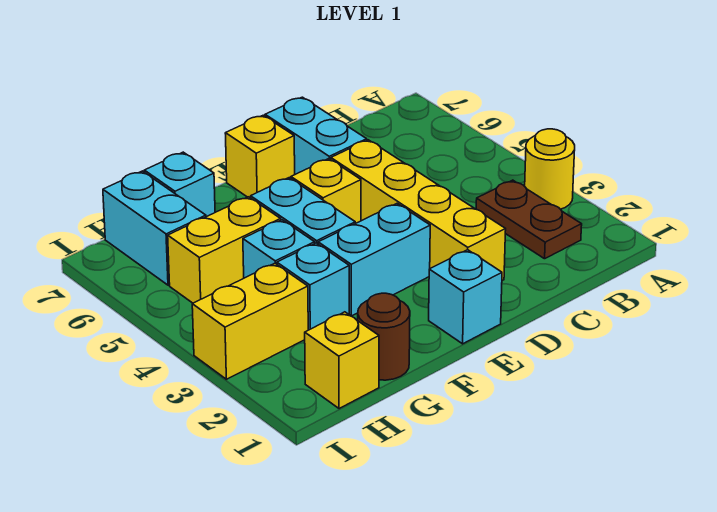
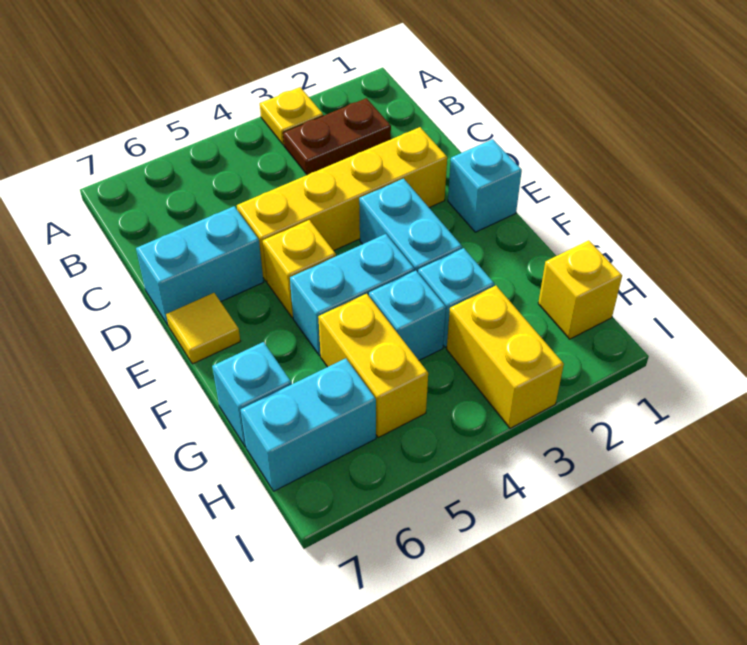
yellow 1x1 round brick [525,129,575,209] -> yellow 1x1 plate [260,87,323,145]
yellow 1x1 brick [225,115,295,198] -> yellow 1x1 tile [166,293,240,364]
brown 1x1 round brick [358,293,410,380] -> none

